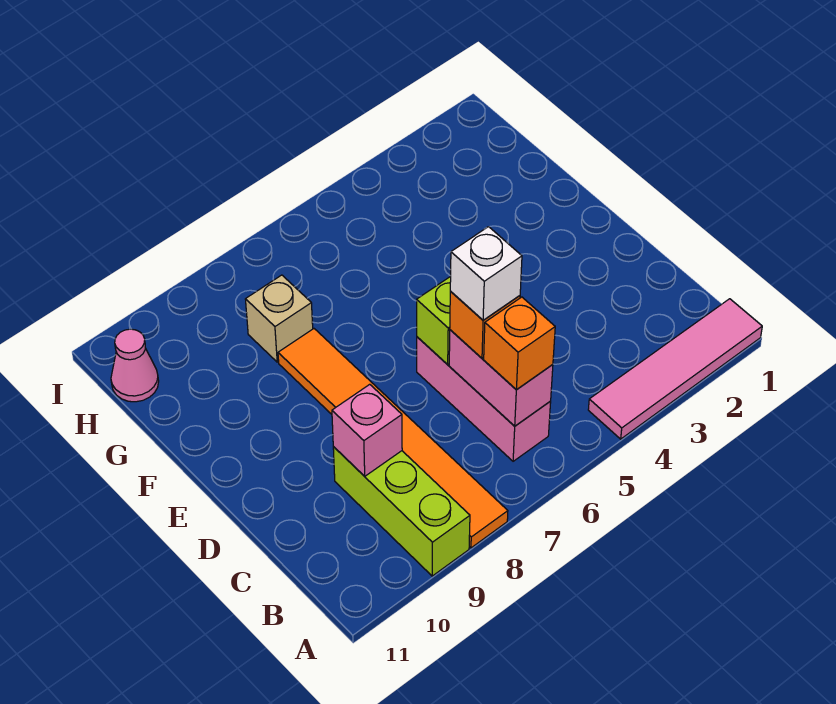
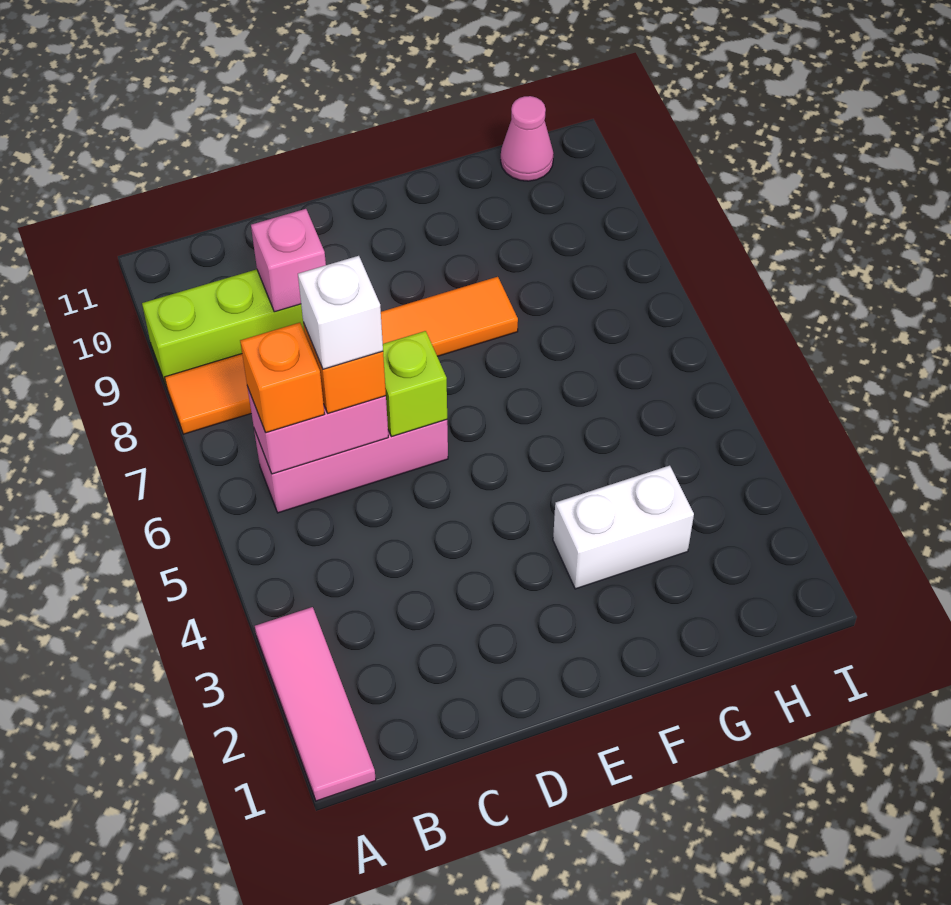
pink 1x4 tile [588,299,762,439] -> pink 1x3 tile [255,607,376,801]
none -> white 1x2 brick [553,466,694,589]
tan 1x1 brick [245,275,313,362] -> none

